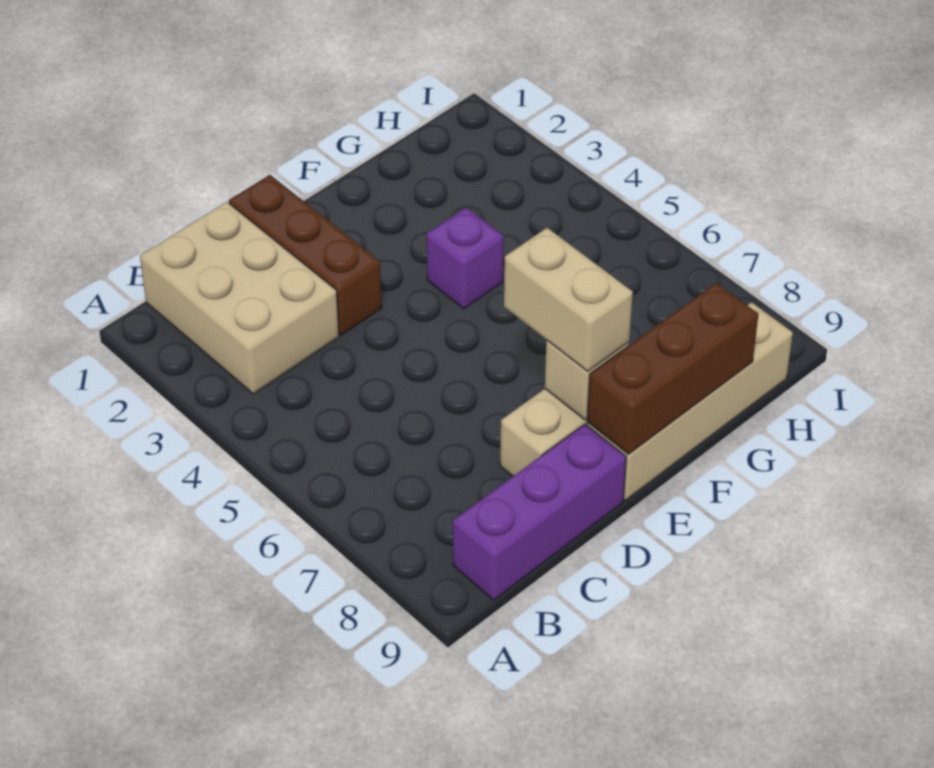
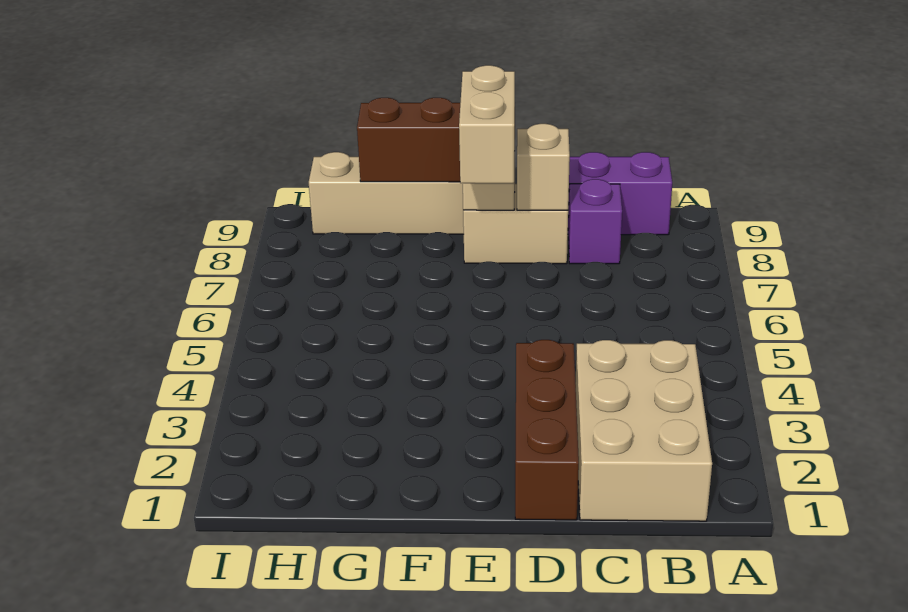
none -> tan 1x1 brick [517,124,570,210]
purple 1x1 brick [427,207,503,309] -> purple 1x1 brick moved to [568,179,622,264]

